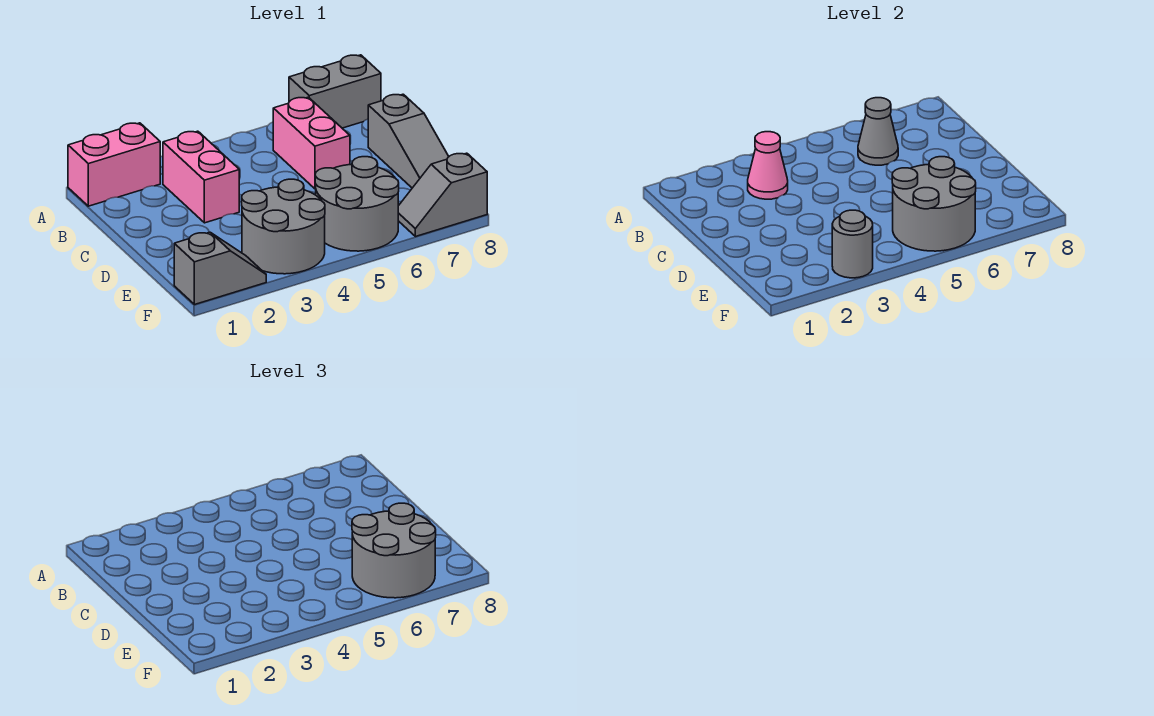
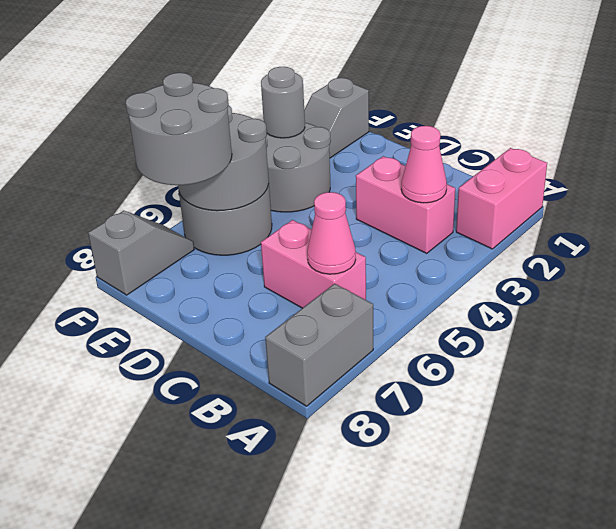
grey 1x1 cone [858,98,898,165] -> pink 1x1 cone [307,192,356,274]
grey 1x3 slope [368,94,449,188] -> none

